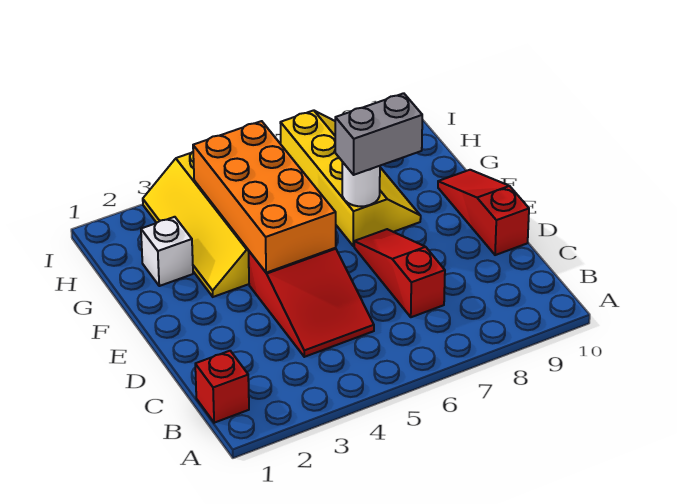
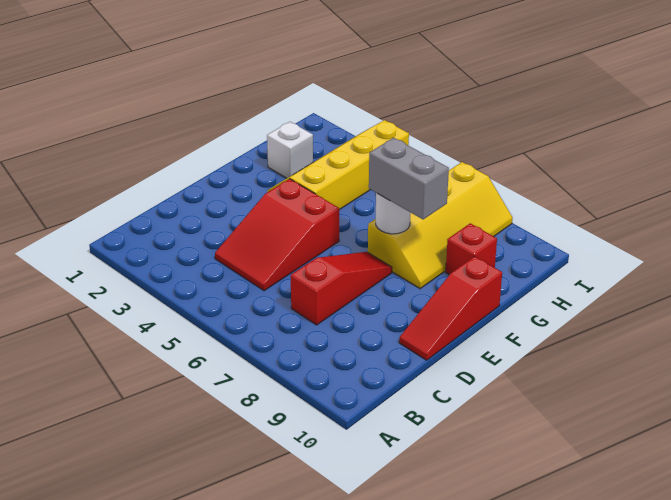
red 1x1 brick [195,351,249,423] -> red 1x1 brick moved to [446,223,497,275]
red 1x3 slope [438,170,529,255] -> red 1x3 slope turned to [399,256,502,360]
orange 2x4 brick [193,121,336,273] -> none

